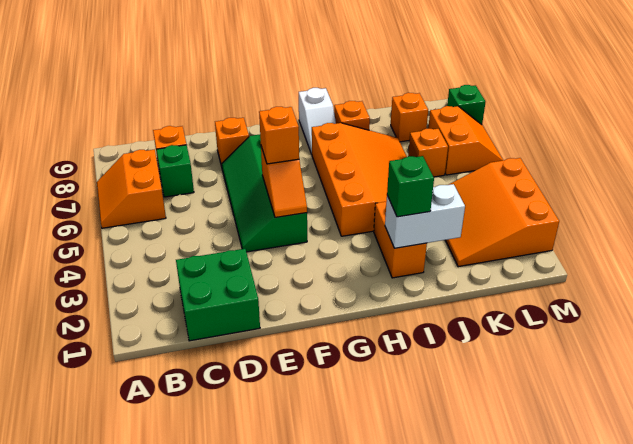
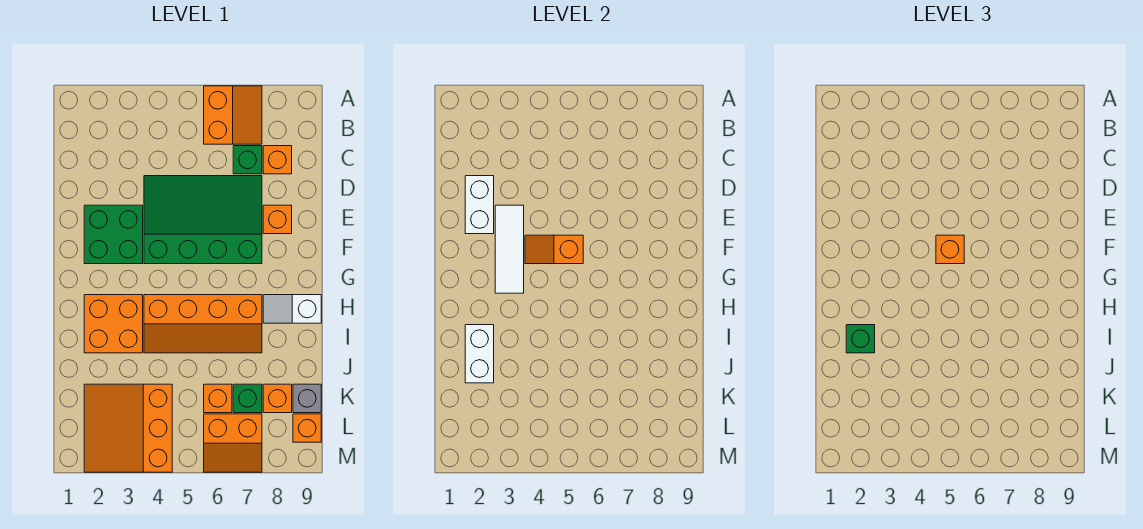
orange 2x2 slope [97,149,166,228] -> orange 2x2 slope turned to [204,86,262,144]
green 2x2 brick [176,249,260,341] -> green 2x2 brick moved to [84,205,143,264]
none -> white 1x2 brick [465,176,494,234]
none -> white 1x3 tile [495,205,524,293]
green 2x4 slope [222,135,307,252] -> green 3x4 slope [144,176,262,264]
orange 3x4 slope [312,123,407,236] -> orange 2x4 slope [144,295,262,353]
orange 1x2 brick [374,201,427,278] -> orange 2x2 brick [84,295,143,353]
orange 1x1 brick [334,101,370,130] -> orange 1x1 brick moved to [293,414,321,442]
orange 3x3 slope [445,158,559,267] -> orange 3x3 slope turned to [84,384,172,472]
none -> grey 1x1 brick [293,384,321,413]
green 1x1 brick [447,85,486,125] -> green 1x1 brick moved to [233,384,262,413]

